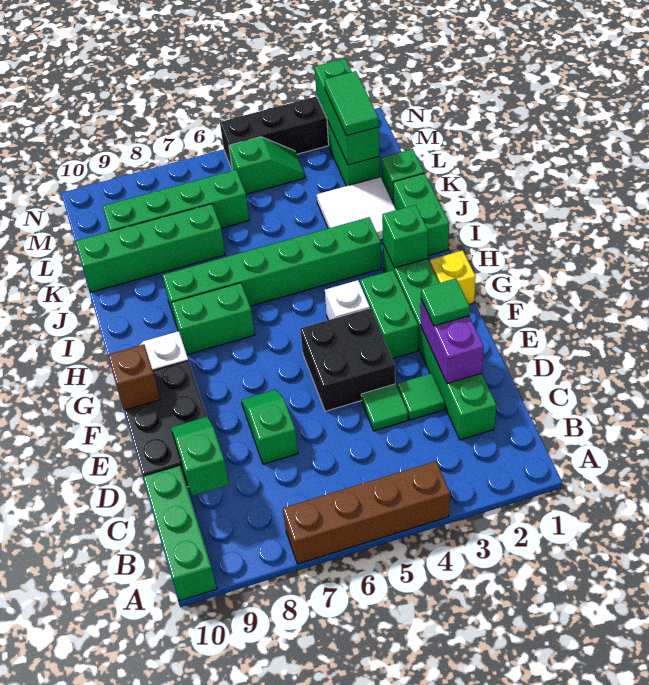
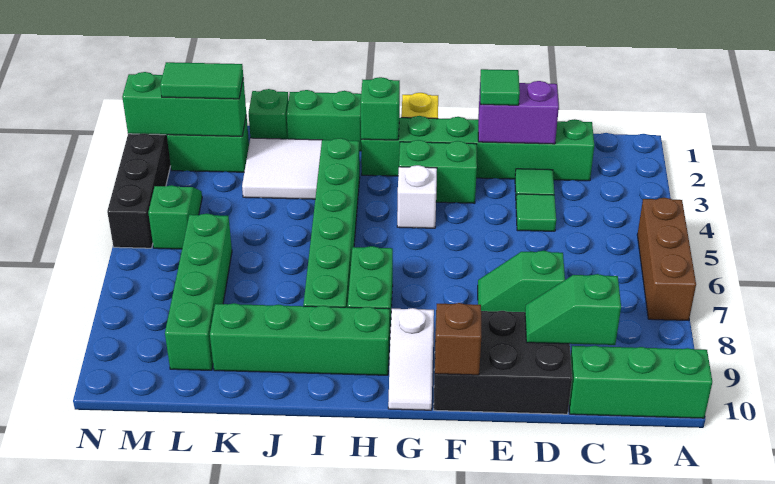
brown 1x4 brick [283,461,450,564] -> brown 1x3 brick [637,198,696,320]
black 2x2 brick [300,308,395,411] -> none
green 1x4 brick [76,204,225,292] -> green 1x4 brick turned to [210,303,390,375]

